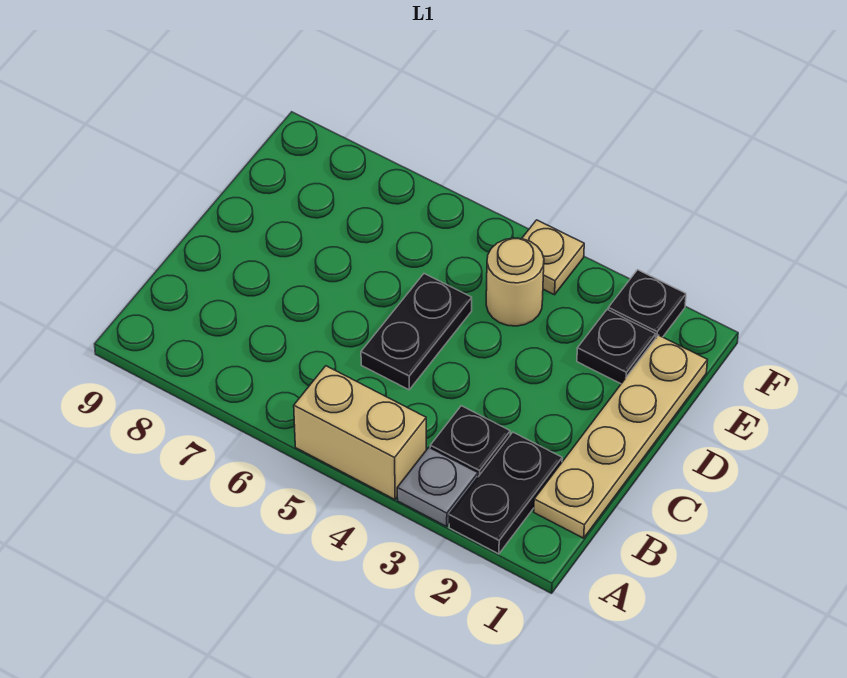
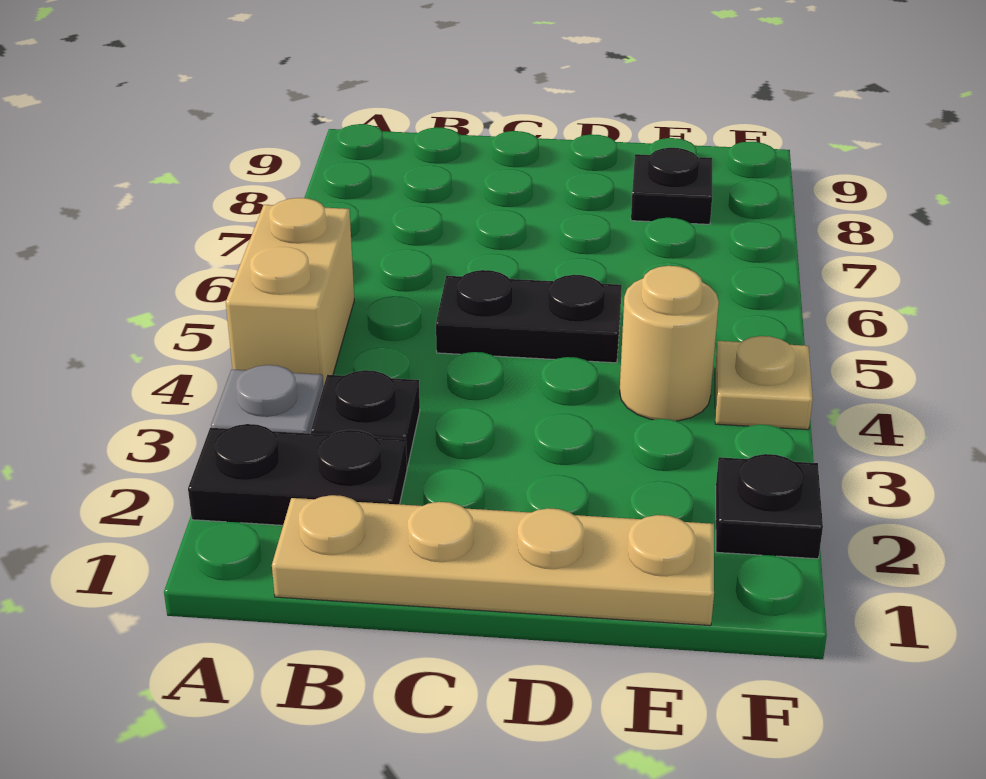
black 1x1 plate [577,310,656,384] -> black 1x1 plate moved to [631,148,712,224]

